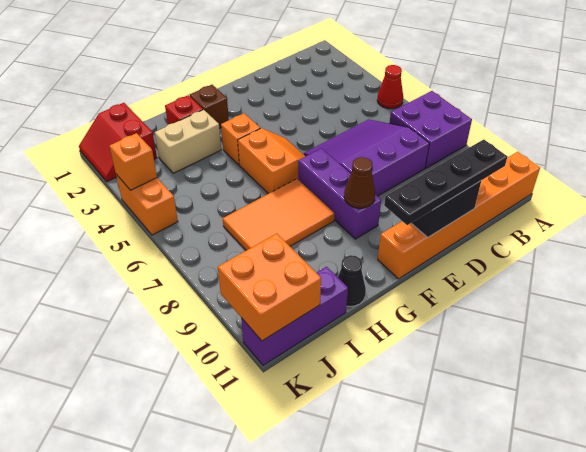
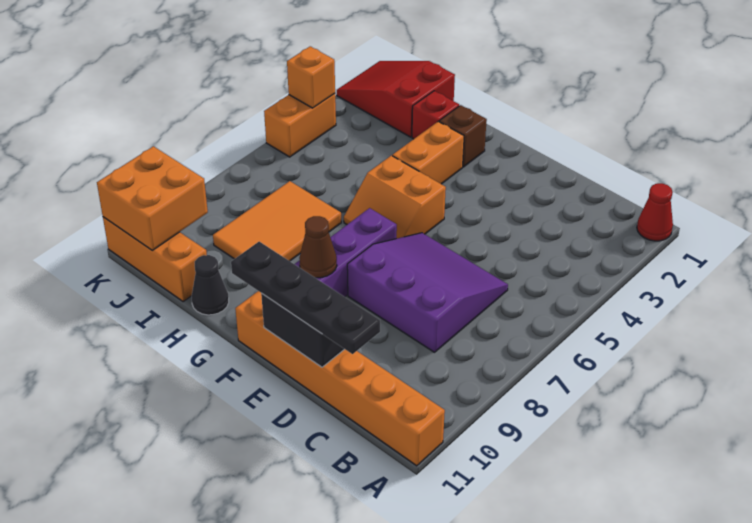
red 1x1 cone [377,65,403,109] -> red 1x1 cone moved to [637,183,673,241]
purple 2x2 brick [390,91,472,168] -> none
orange 2x2 slope [238,128,305,194] -> orange 2x2 slope turned to [344,156,446,239]
orange 1x1 brick [221,113,260,165] -> orange 1x2 brick [392,122,464,184]
orange 2x3 tile [223,179,334,250] -> orange 2x3 tile turned to [213,181,341,261]
tan 1x2 brick [155,110,221,173] -> none
purple 1x3 brick [241,267,348,366] -> orange 1x3 brick [103,217,207,302]
red 2x2 slope [79,103,157,182] -> red 2x3 slope [337,61,455,137]

